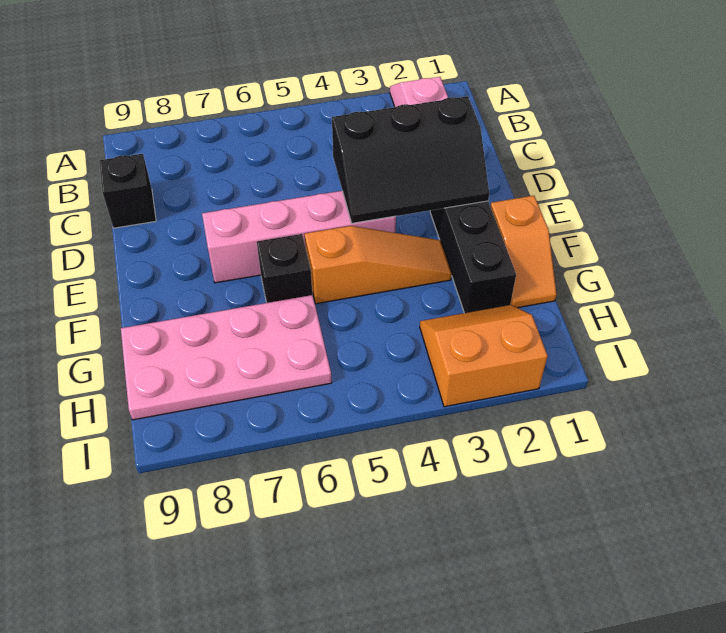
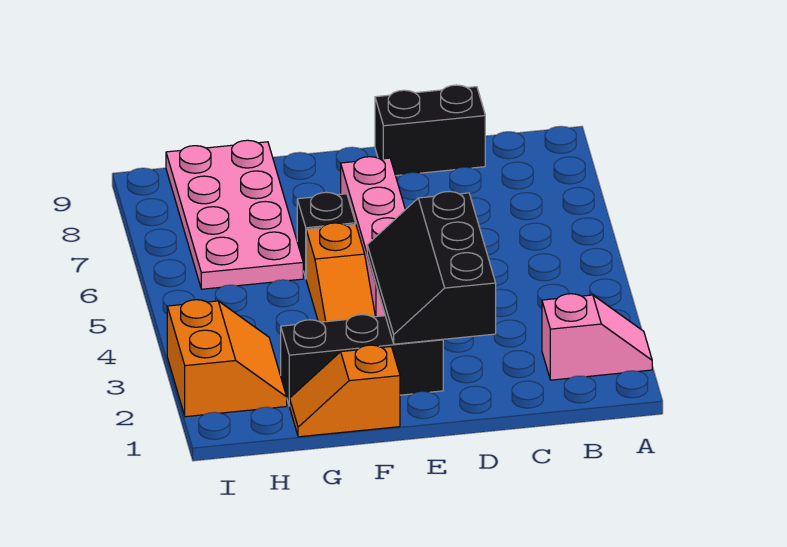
black 1x1 brick [99,154,156,228] -> black 1x2 brick [375,85,485,176]

